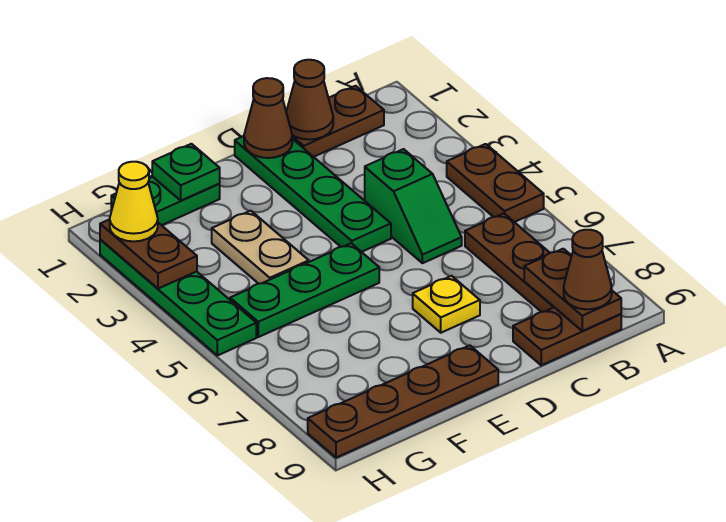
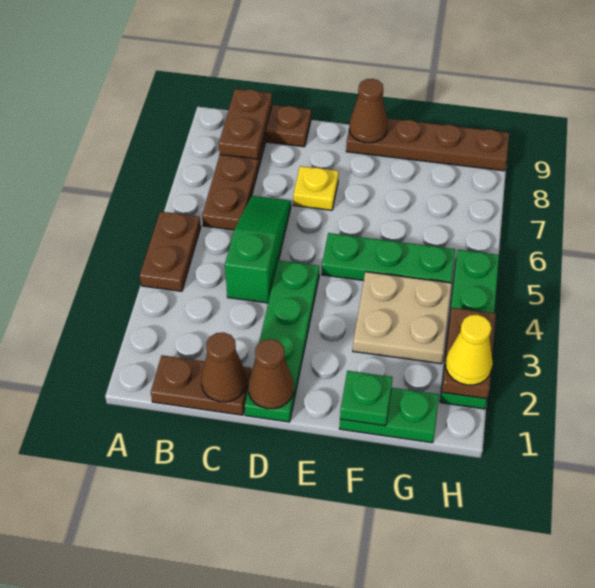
brown 1x1 cone [564,230,612,309] -> brown 1x1 cone moved to [349,79,388,143]
green 1x2 slope [365,149,462,263] -> green 1x3 slope [225,196,291,303]
tan 1x2 plate [212,211,309,284] -> tan 2x2 plate [353,272,452,364]

